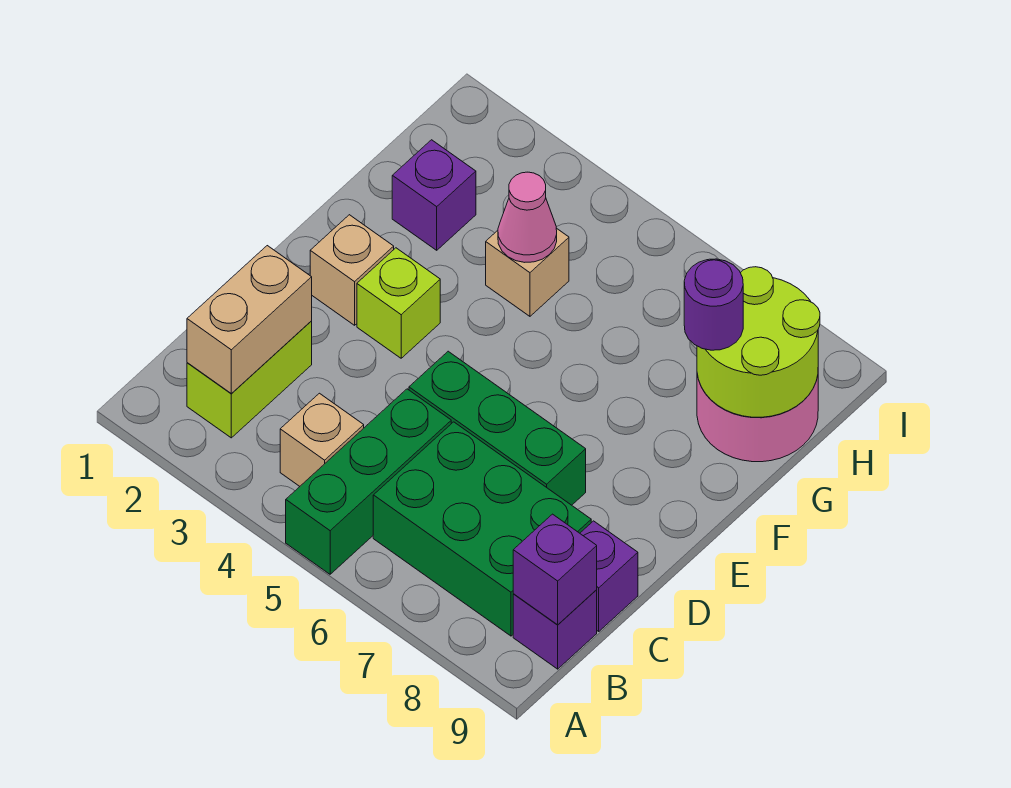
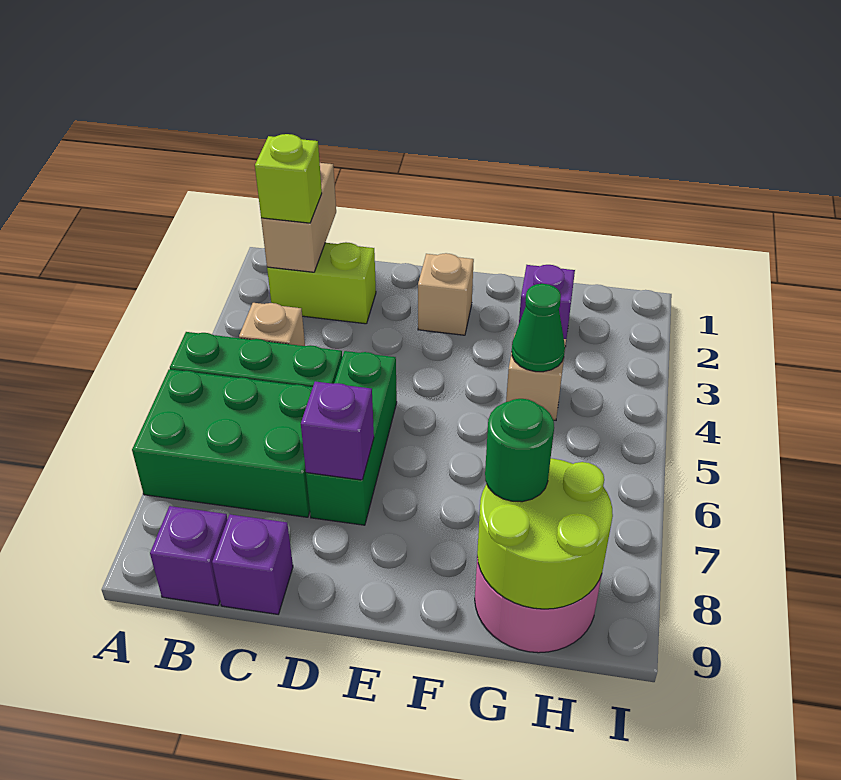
tan 1x2 brick [187,246,312,393] -> tan 1x2 brick turned to [261,163,336,272]
green 2x3 brick [373,422,591,636] -> green 2x3 brick turned to [132,369,313,517]
purple 1x1 brick [513,514,597,625] -> purple 1x1 brick moved to [301,381,374,480]
lime 1x1 brick [357,248,440,358] -> lime 1x1 brick moved to [255,134,322,223]
pink 1x1 cone [498,172,557,262] -> green 1x1 cone [512,284,565,372]
purple 1x1 round brick [684,259,743,350] -> green 1x1 round brick [485,399,554,502]

